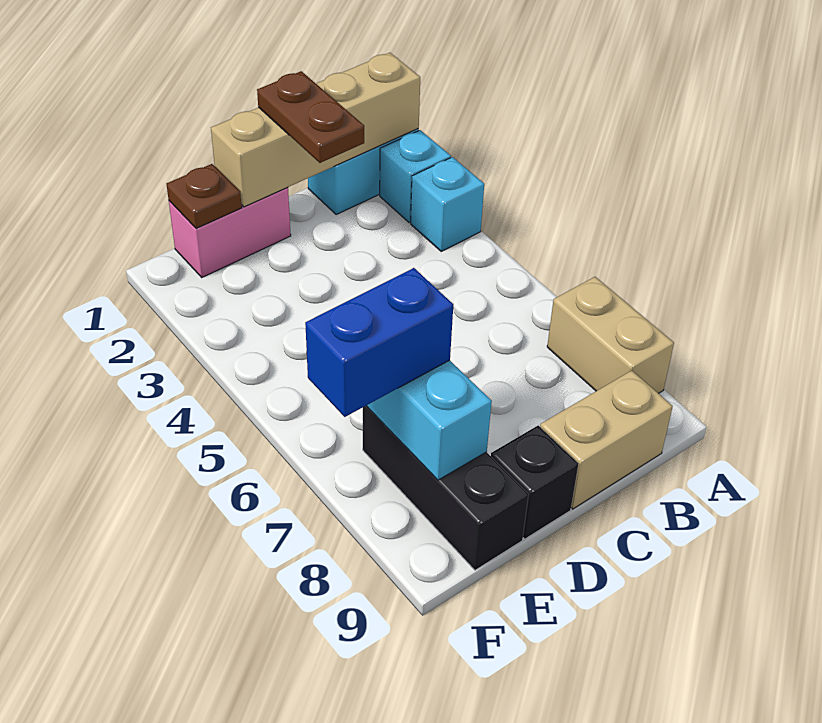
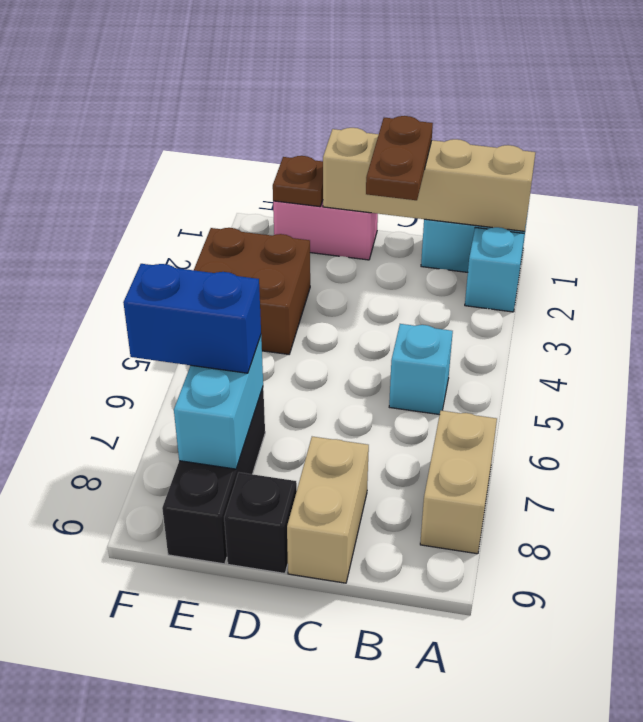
cyan 1x1 brick [411,157,484,252] -> cyan 1x1 brick moved to [389,324,453,415]
tan 1x2 brick [540,370,673,509] -> tan 1x2 brick turned to [287,437,369,583]
none -> brown 2x2 brick [194,228,310,354]

